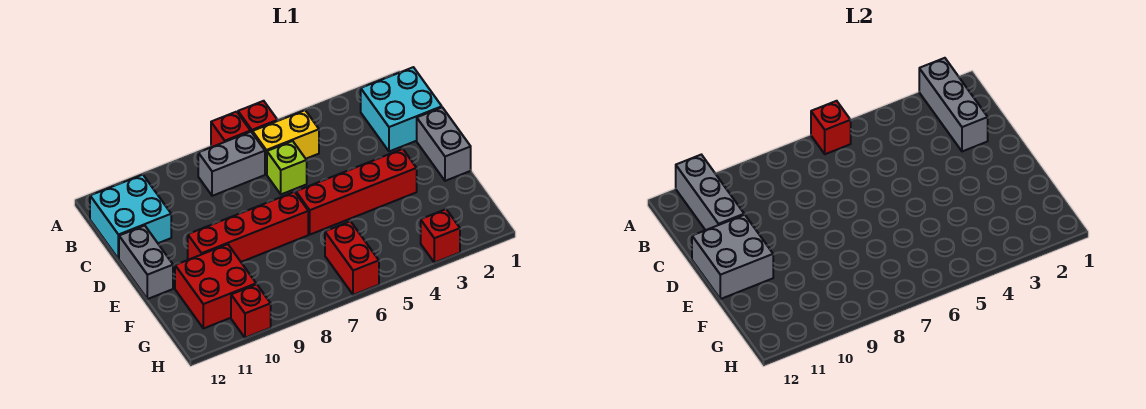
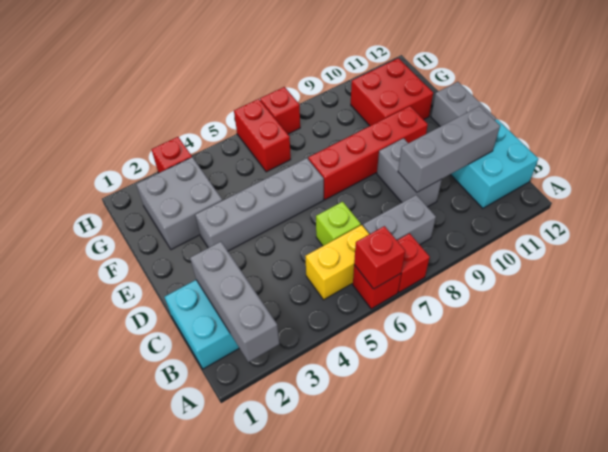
grey 1x3 brick [676,155,744,230] -> grey 1x3 brick turned to [398,106,500,192]
grey 1x2 brick [417,107,471,181] -> grey 1x2 brick moved to [377,138,442,207]
grey 2x2 brick [692,215,773,299] -> grey 2x2 brick moved to [136,157,222,250]
red 1x4 brick [296,149,417,234] -> grey 1x4 brick [195,158,324,251]
red 1x1 brick [231,284,271,338] -> red 1x1 brick moved to [260,87,300,134]

